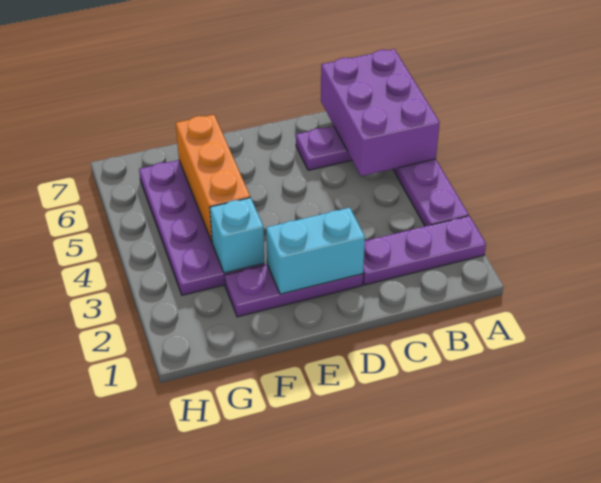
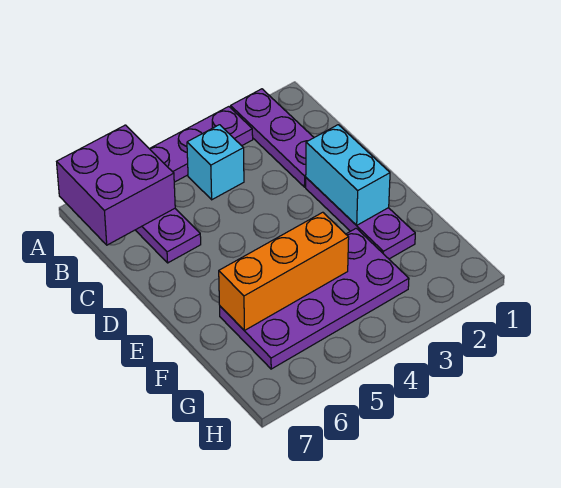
purple 2x3 brick [321,49,440,176] -> purple 2x2 brick [57,125,175,245]
cyan 1x1 brick [210,198,264,273] -> cyan 1x1 brick moved to [187,125,244,200]

